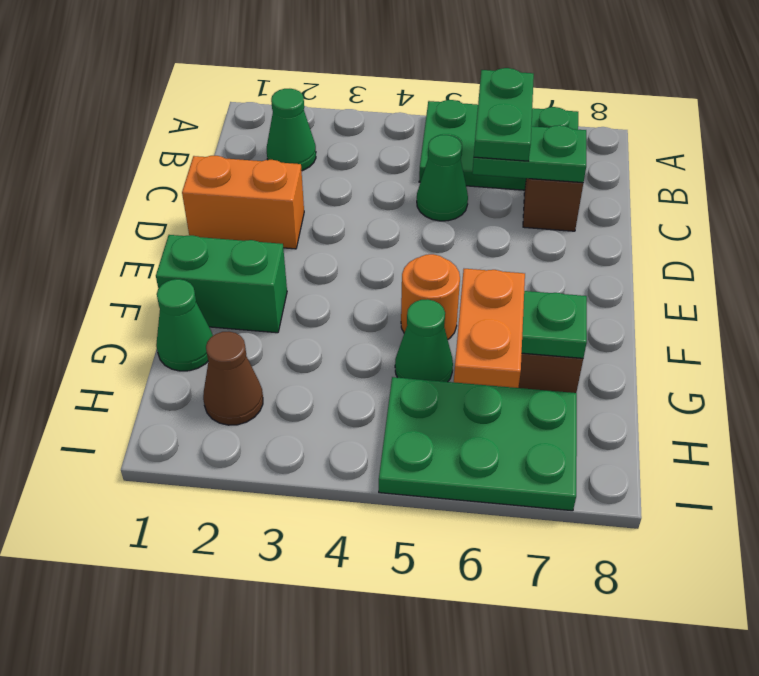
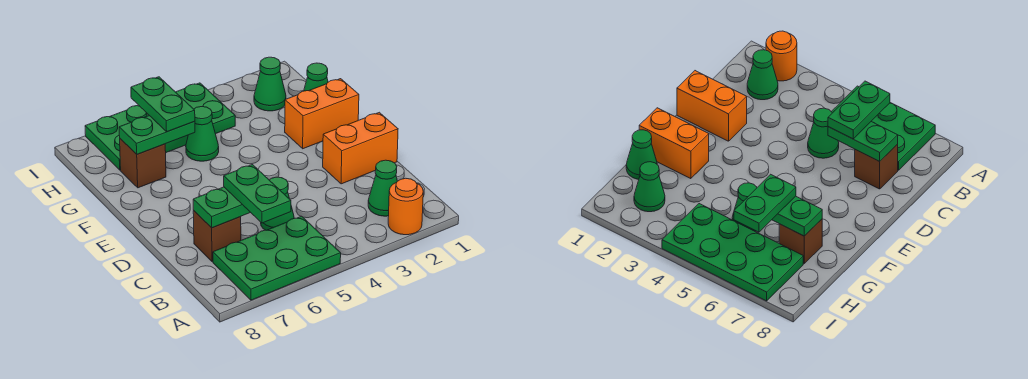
green 1x2 brick [156,235,287,333] -> orange 1x2 brick [285,79,359,149]
orange 1x1 round brick [401,254,460,339] -> orange 1x1 round brick moved to [388,178,423,235]
orange 1x2 plate [454,269,525,388] -> green 1x2 plate [131,77,195,132]
brown 1x1 cone [203,332,263,425] -> green 1x1 cone [254,57,286,111]
green 2x3 plate [379,377,577,511] -> green 2x4 plate [85,83,235,170]

